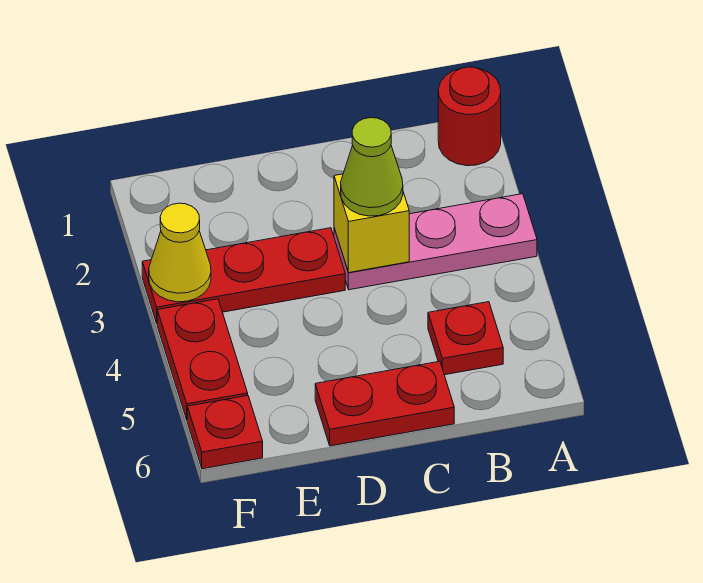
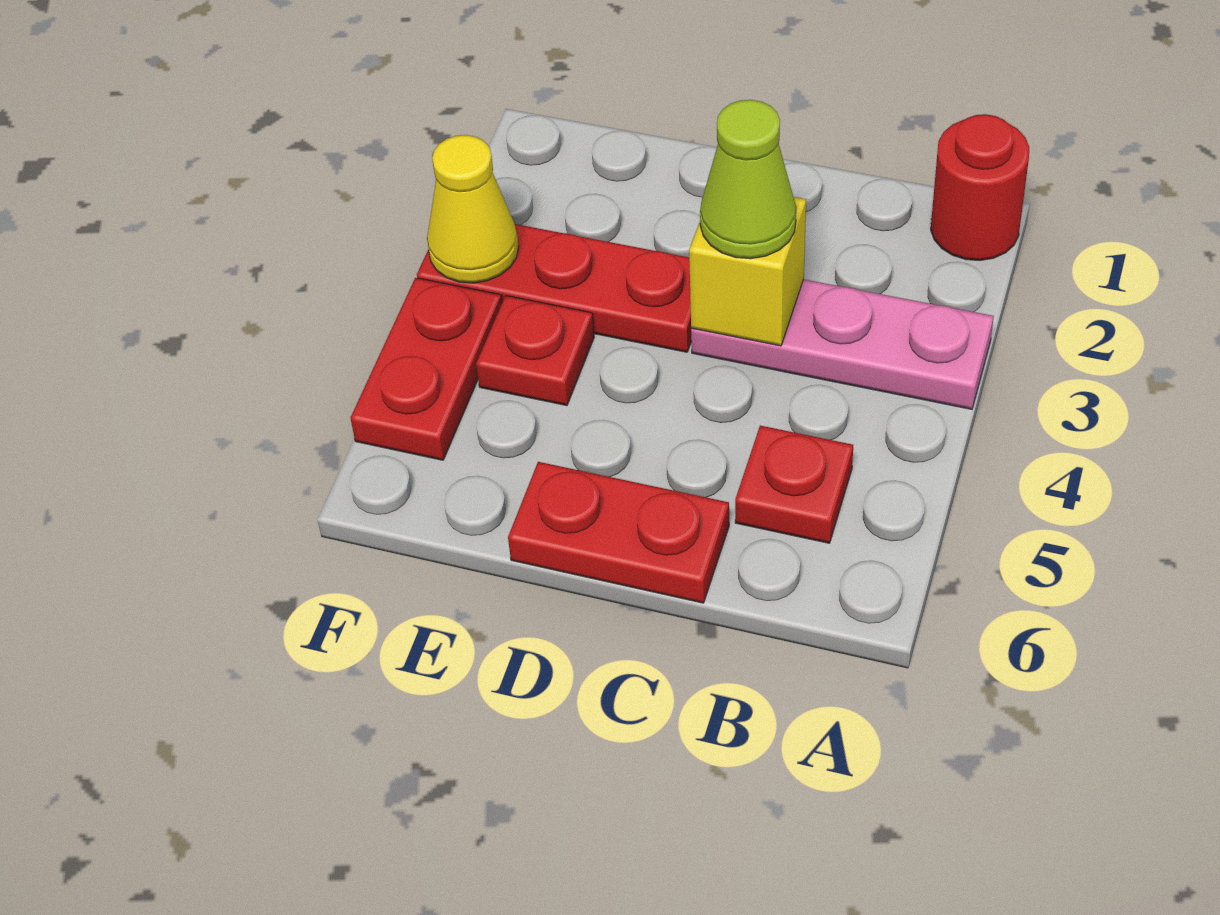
red 1x1 plate [187,396,263,469] -> red 1x1 plate moved to [476,296,594,406]

